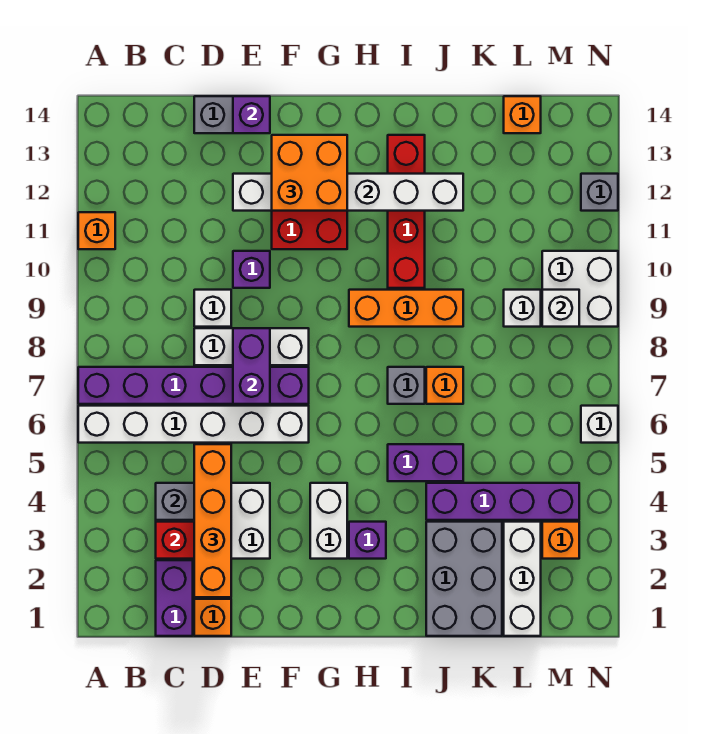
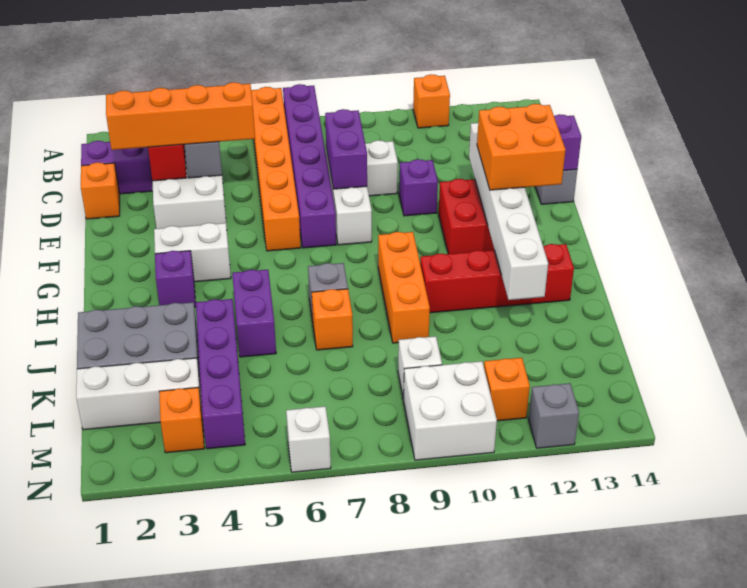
white 1x6 brick [78,406,309,443] -> orange 1x6 brick [251,87,301,251]
purple 1x2 brick [233,328,270,404] -> purple 1x2 brick turned to [325,109,367,189]
orange 1x1 brick [504,96,541,133] -> orange 1x1 brick moved to [484,358,530,421]
white 1x1 brick [542,290,579,327] -> none

